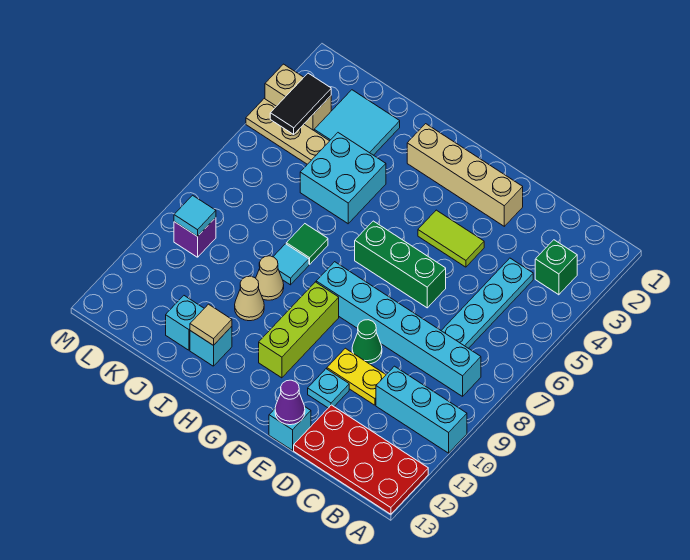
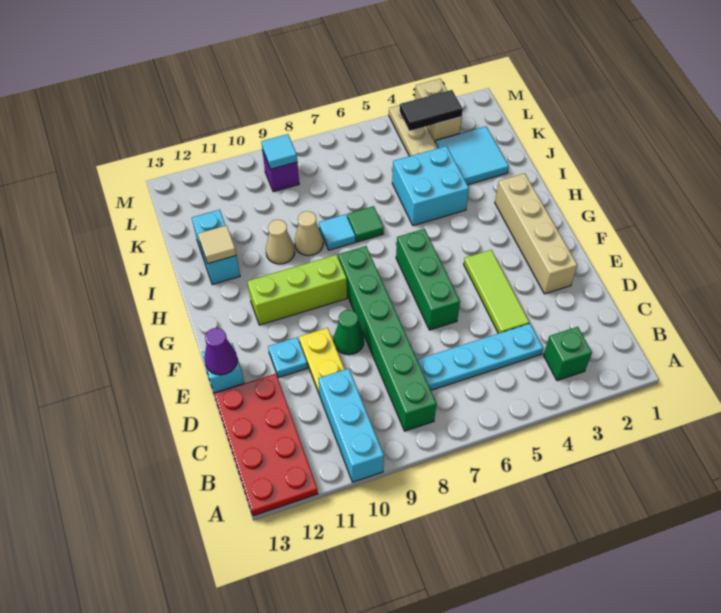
cyan 1x6 brick [316,262,481,396] -> green 1x6 brick [338,246,436,431]
lime 1x2 tile [418,210,484,267] -> lime 1x3 tile [464,250,529,333]

